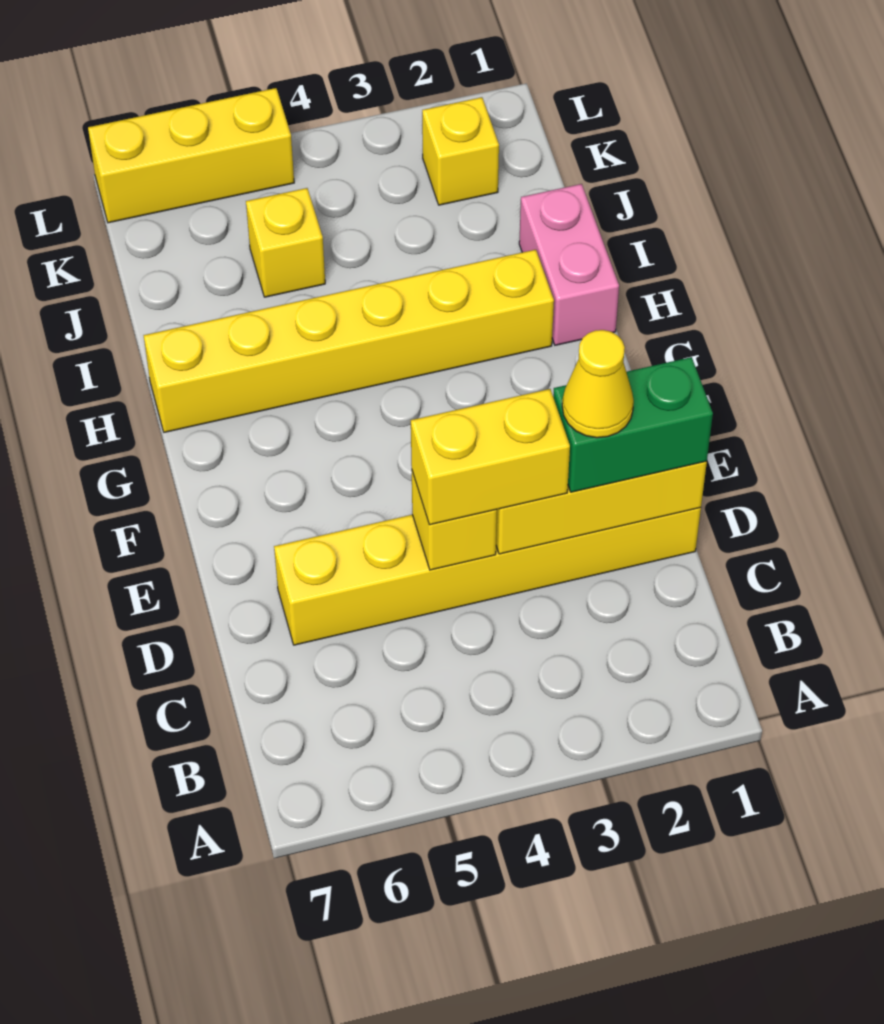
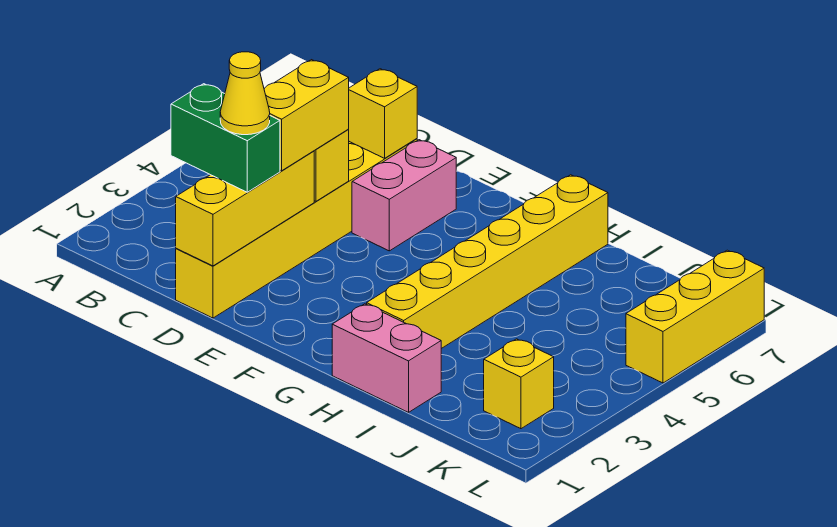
green 1x2 brick [553,357,713,492] -> green 1x2 brick turned to [171,84,280,192]
none -> pink 1x2 brick [352,140,456,251]
yellow 1x1 brick [246,188,325,297] -> yellow 1x1 brick moved to [348,69,417,158]

